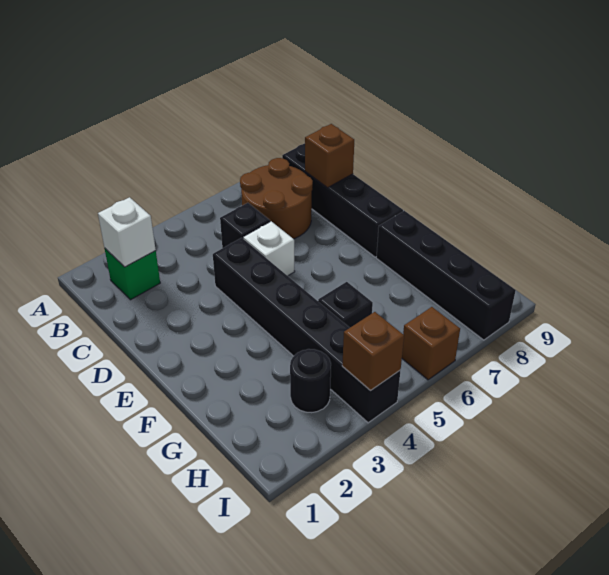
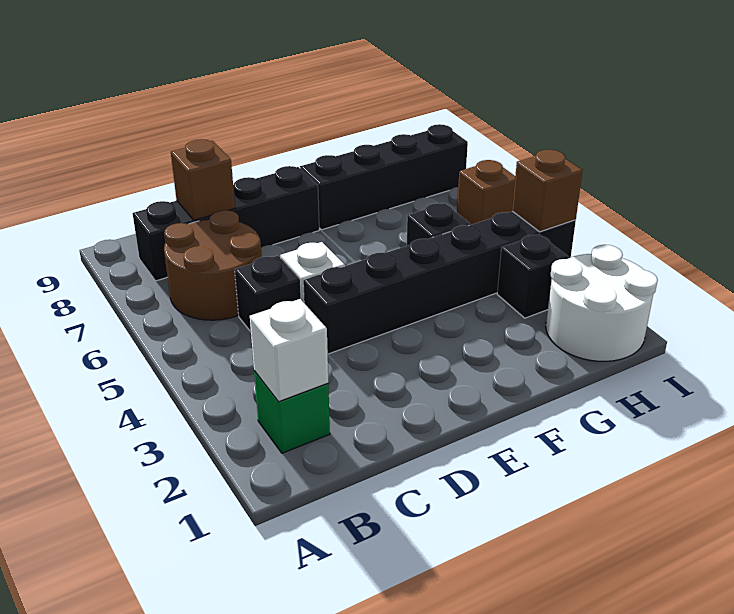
none -> white 2x2 round brick [546,245,658,361]
black 1x1 round brick [290,349,331,413] -> black 1x1 brick [497,234,568,318]

